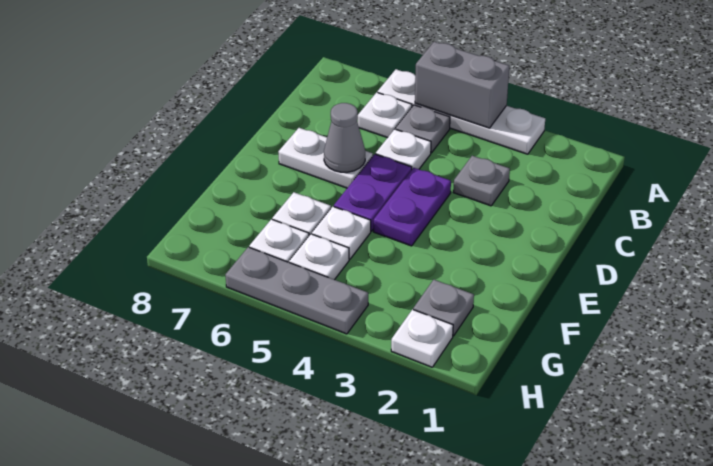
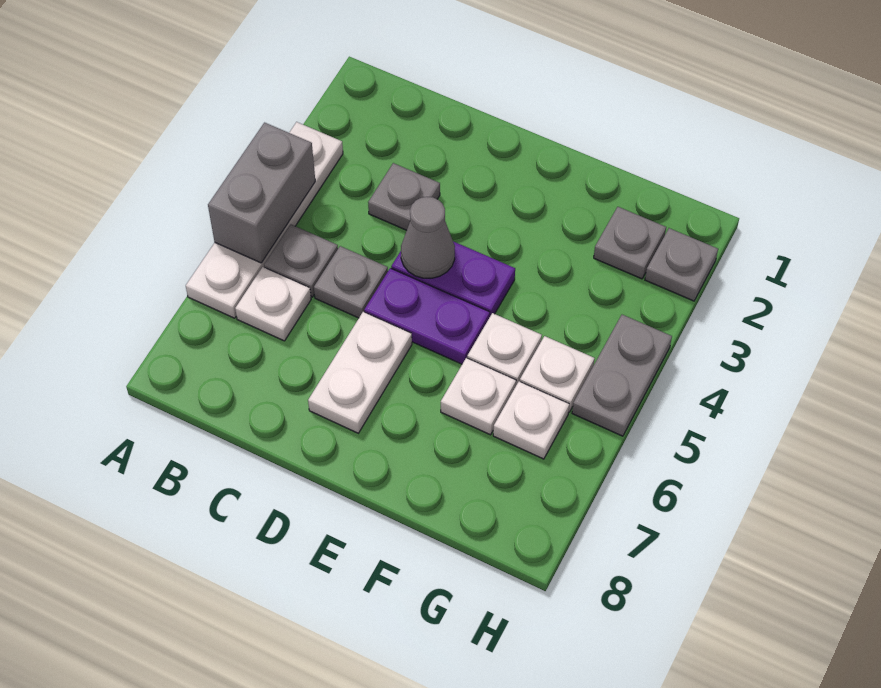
white 1x1 plate [376,129,431,169] -> grey 1x1 plate [314,246,388,318]
grey 1x1 cone [324,103,365,172] -> grey 1x1 cone moved to [401,197,455,278]
white 1x1 plate [391,309,453,367] -> grey 1x1 plate [645,228,718,301]
grey 1x3 plate [225,247,368,334] -> grey 1x2 plate [572,315,672,436]

